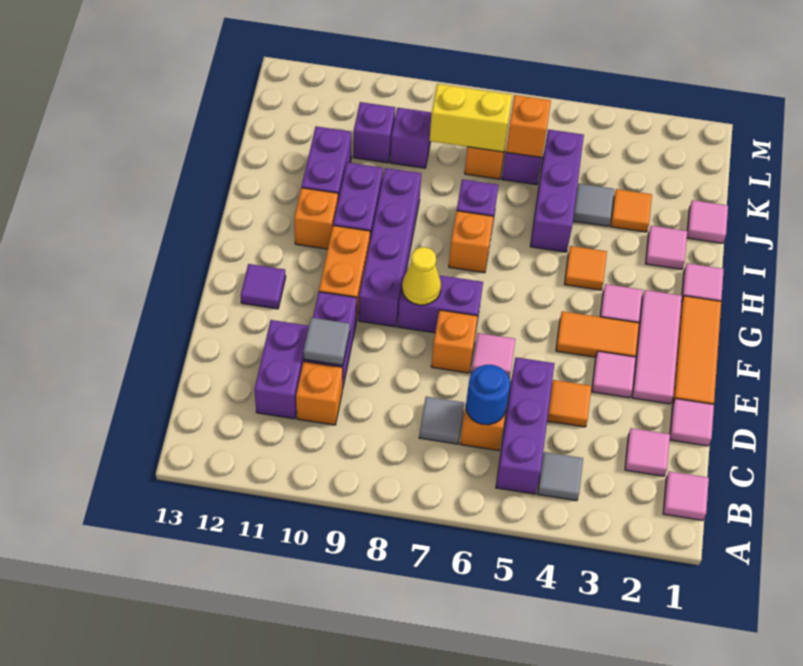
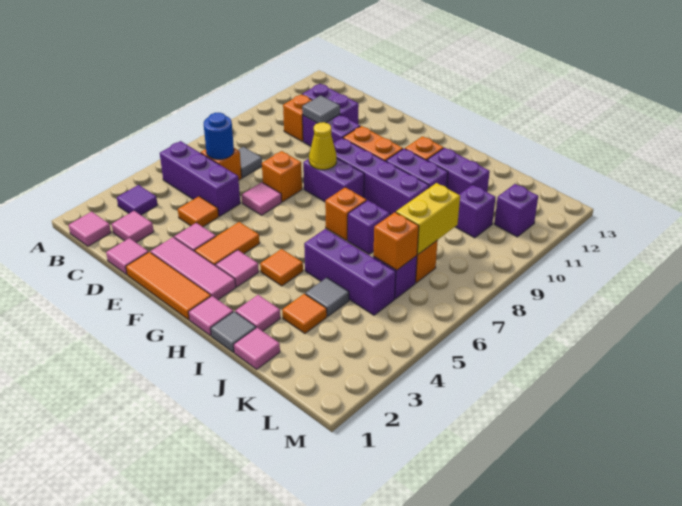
grey 1x1 tile [538,452,583,501] -> grey 1x1 tile moved to [211,311,256,352]
purple 1x2 brick [398,270,483,333] -> purple 1x2 brick turned to [303,158,364,202]
purple 1x1 tile [241,264,286,309] -> purple 1x1 tile moved to [117,185,158,215]
purple 1x1 brick [390,108,432,168] -> purple 1x1 brick moved to [494,184,538,237]

